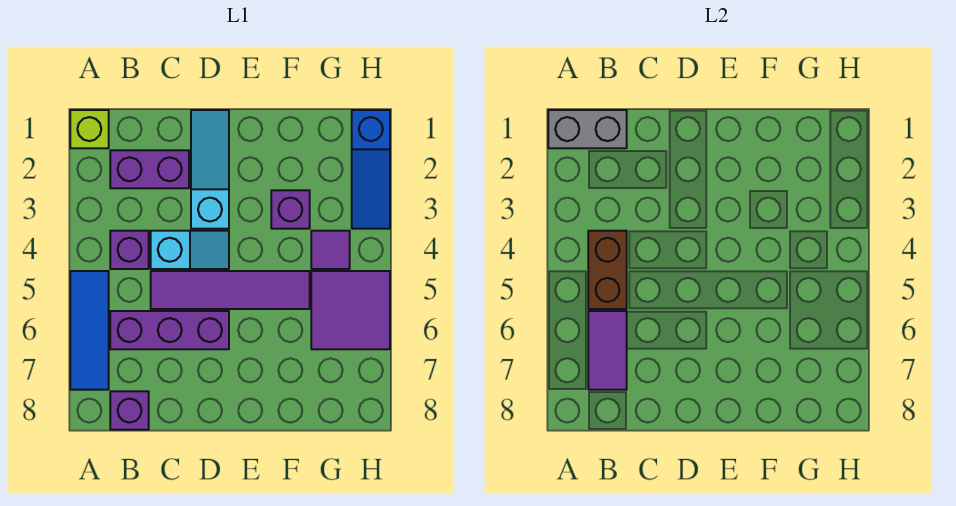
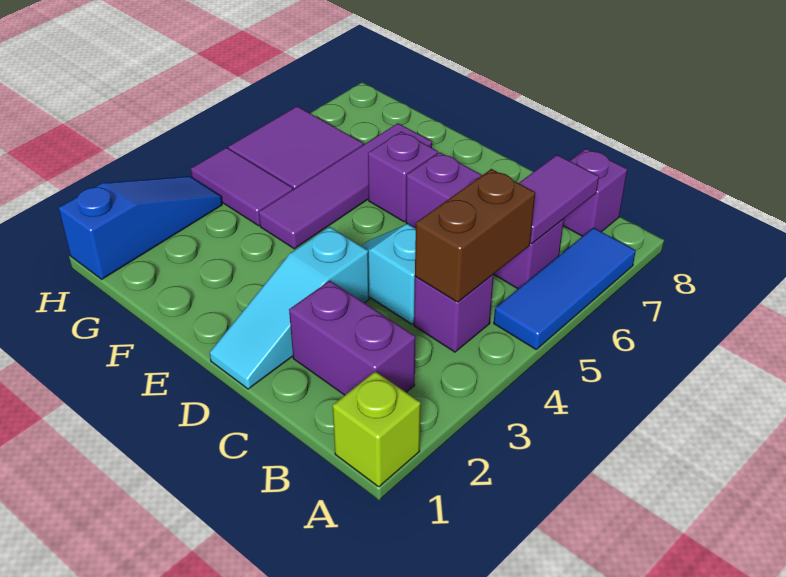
grey 1x2 brick [548,110,627,148] -> none
purple 1x4 tile [151,271,310,309] -> purple 1x4 tile turned to [259,123,432,249]
purple 1x1 brick [271,190,310,229] -> purple 1x1 brick moved to [368,132,438,222]
purple 1x1 tile [311,231,350,269] -> purple 1x2 tile [191,148,293,226]

